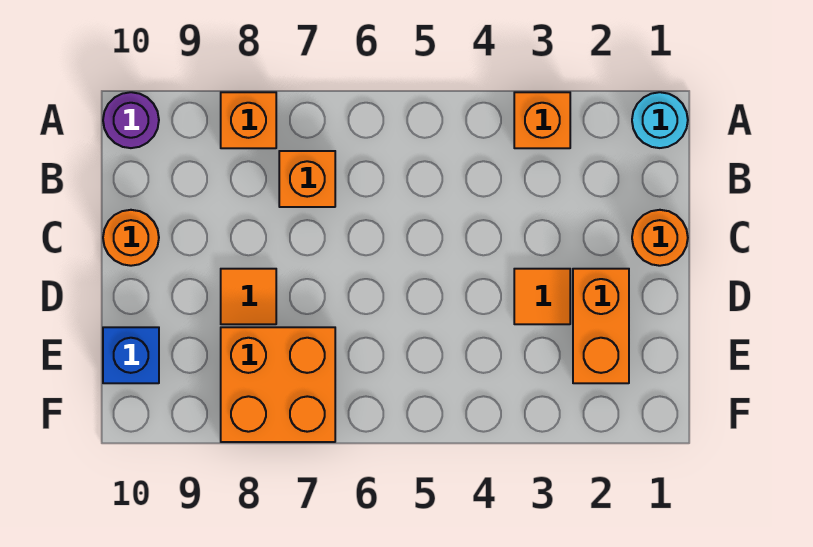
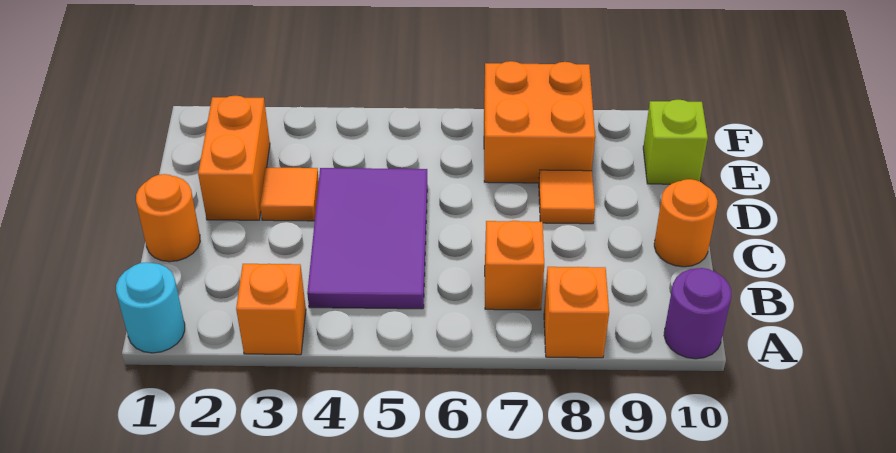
none -> purple 2x3 tile [307,168,427,309]
blue 1x1 brick [103,327,159,383] -> lime 1x1 brick [643,100,708,184]

